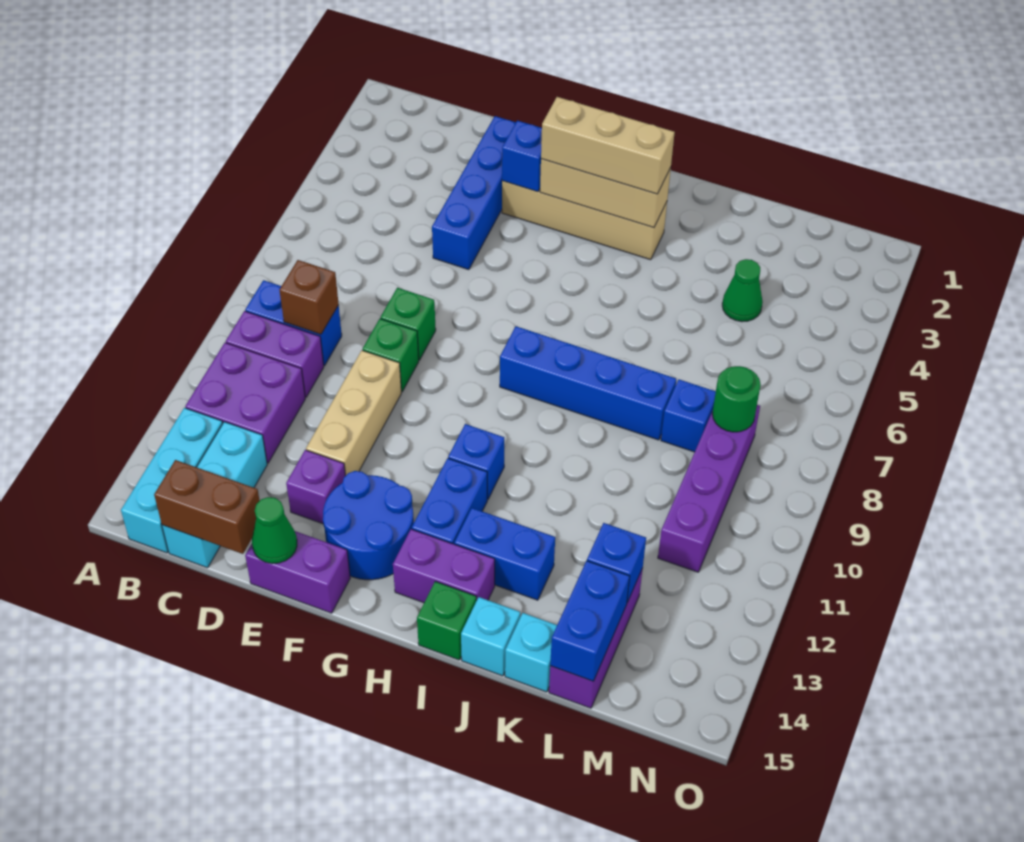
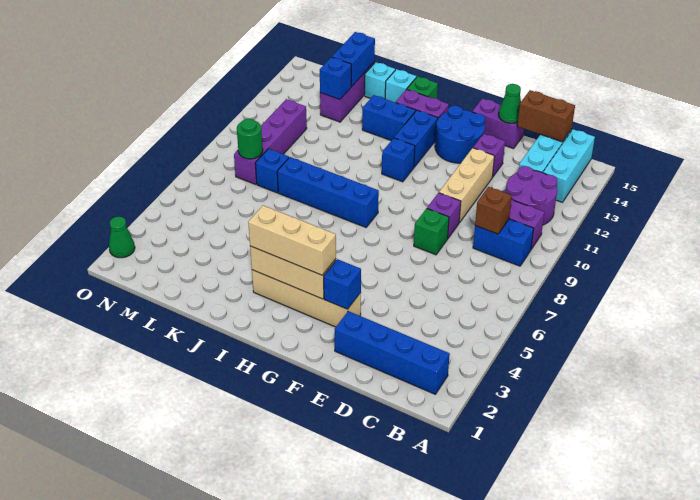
purple 2x2 brick [185,343,305,463] -> purple 2x2 round brick [505,166,557,225]
blue 1x4 brick [432,116,516,270] -> blue 1x4 brick turned to [335,311,450,394]
green 1x1 brick [363,319,419,392] -> purple 1x1 brick [427,193,461,238]
green 1x1 cone [722,259,763,322] -> green 1x1 cone moved to [109,217,135,258]

